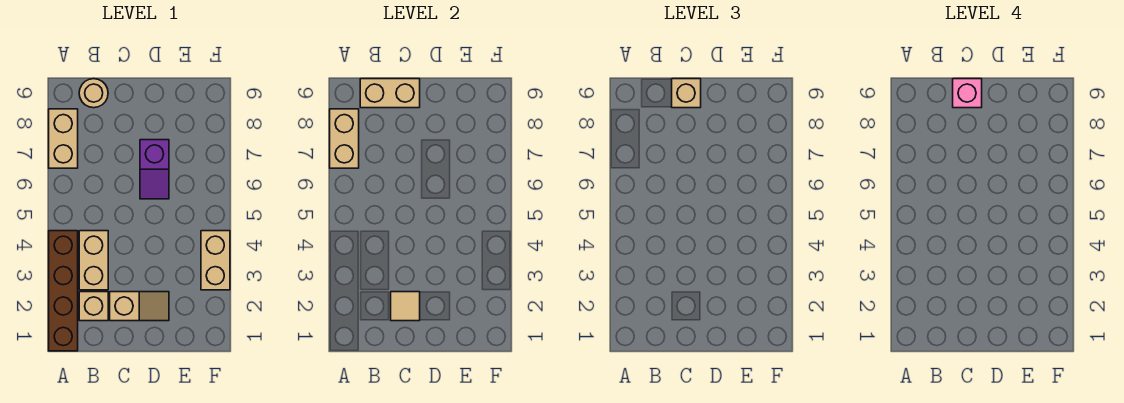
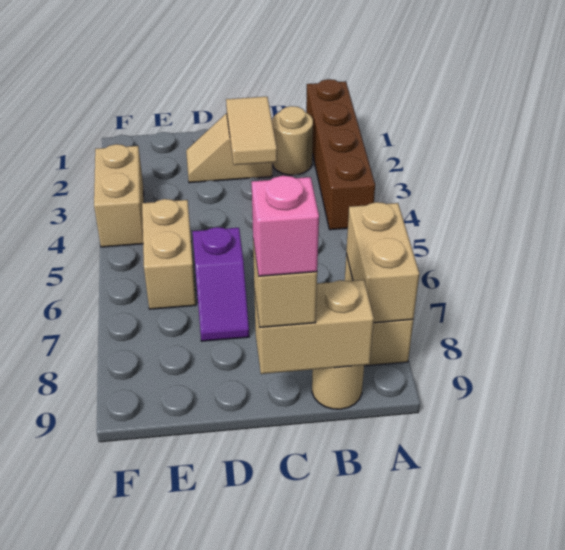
tan 1x1 brick [79,292,108,321] -> tan 1x1 round brick [272,106,313,175]
tan 1x2 brick [79,231,108,290] -> tan 1x2 brick moved to [142,199,196,309]
tan 1x1 tile [391,292,420,321] -> tan 1x2 tile [226,97,277,165]
purple 1x2 slope [140,140,169,199] -> purple 1x2 slope turned to [192,227,249,341]

